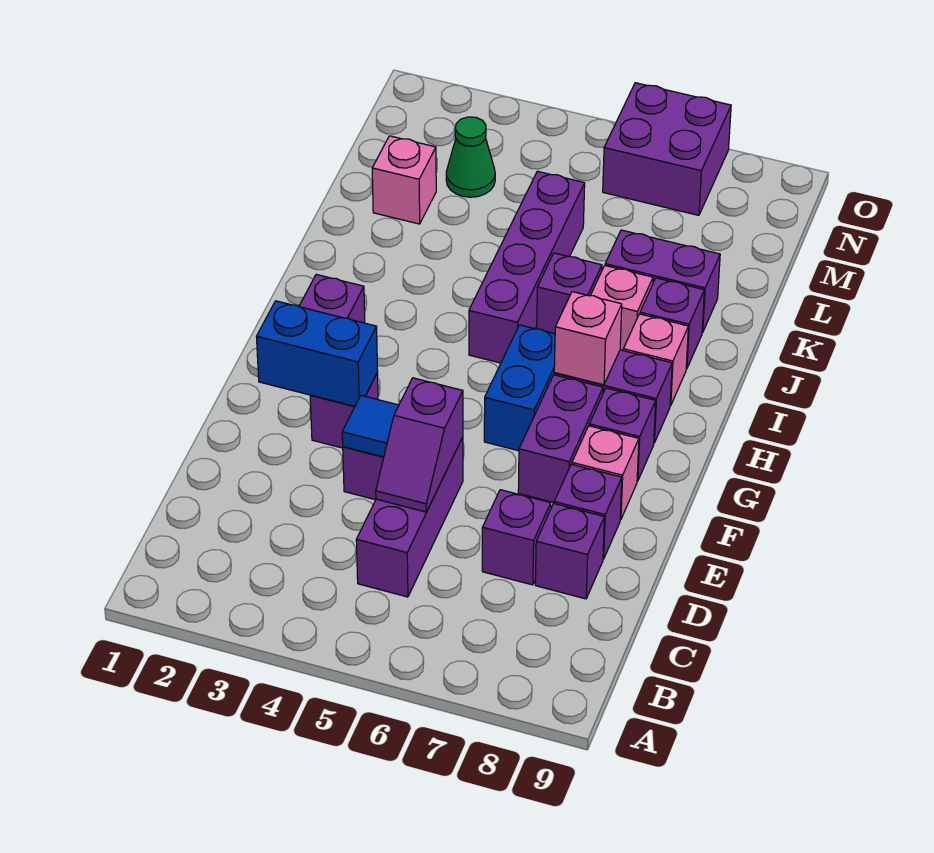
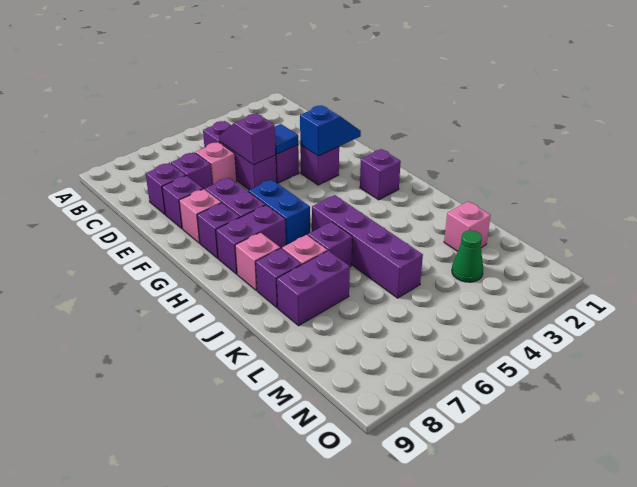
blue 1x2 brick [256,301,378,406] -> blue 1x2 slope [300,106,361,156]
pink 1x1 brick [554,292,622,385] -> pink 1x1 brick moved to [196,142,236,185]
purple 2x2 brick [603,83,731,215] -> none

